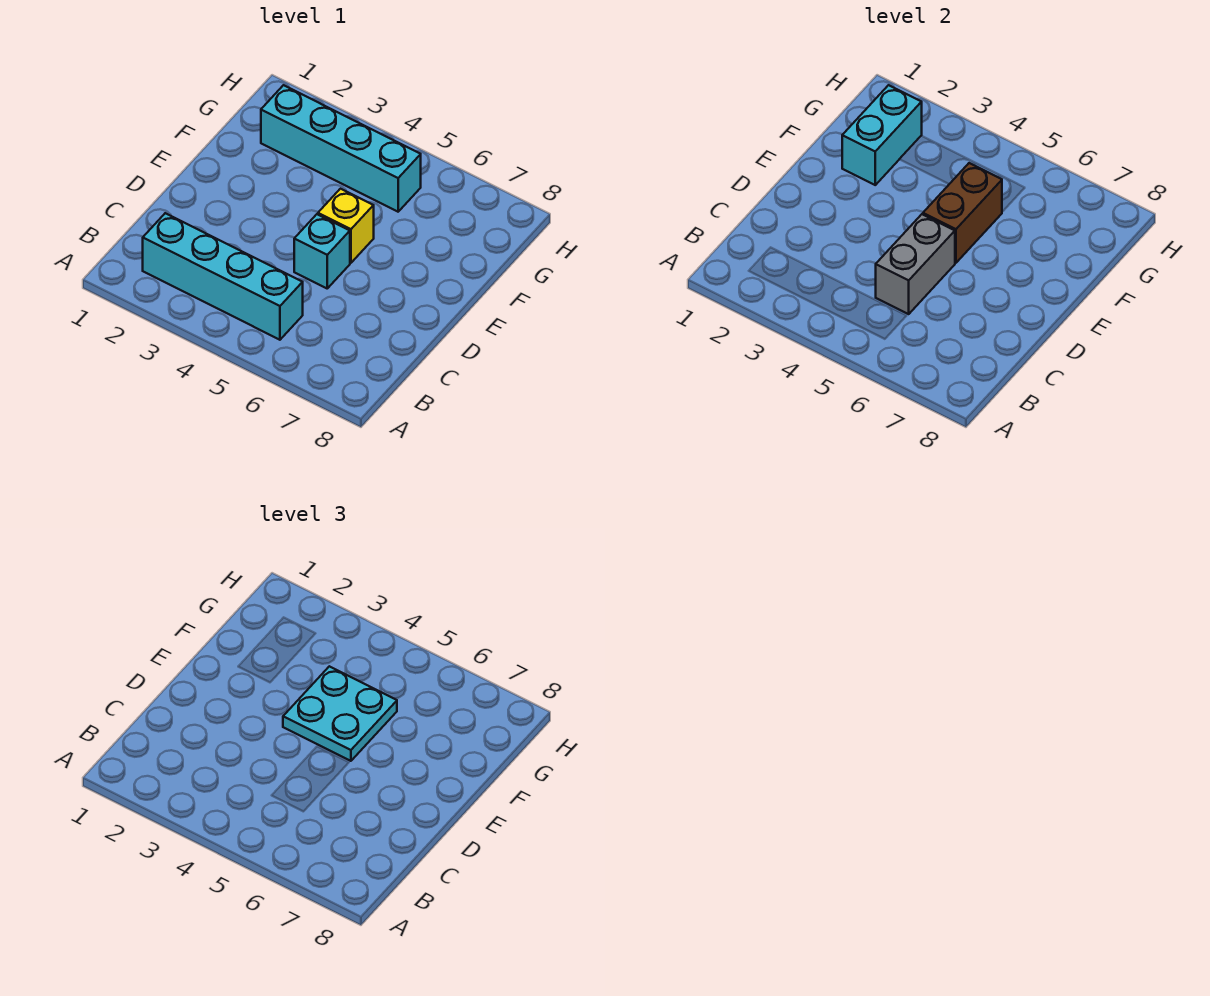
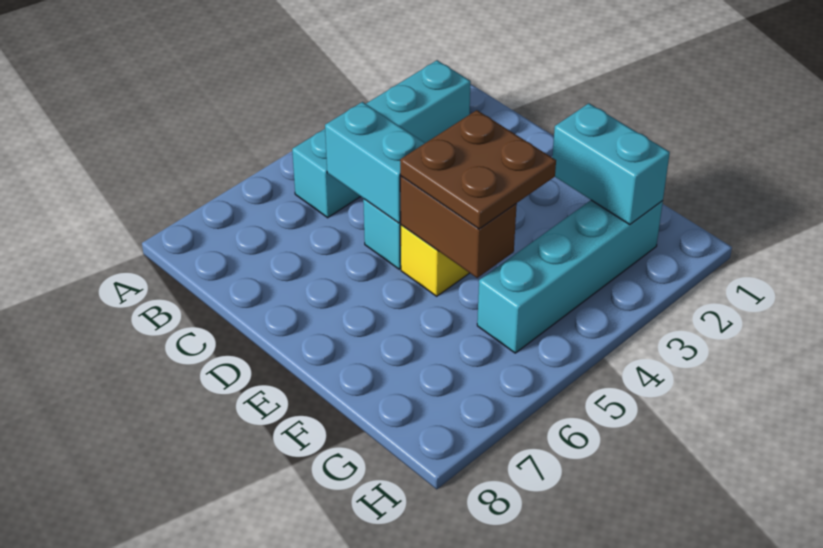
grey 1x2 brick [876,214,955,314] -> cyan 1x2 brick [325,102,425,223]
cyan 2x2 plate [283,666,397,761] -> brown 2x2 plate [400,110,556,229]

